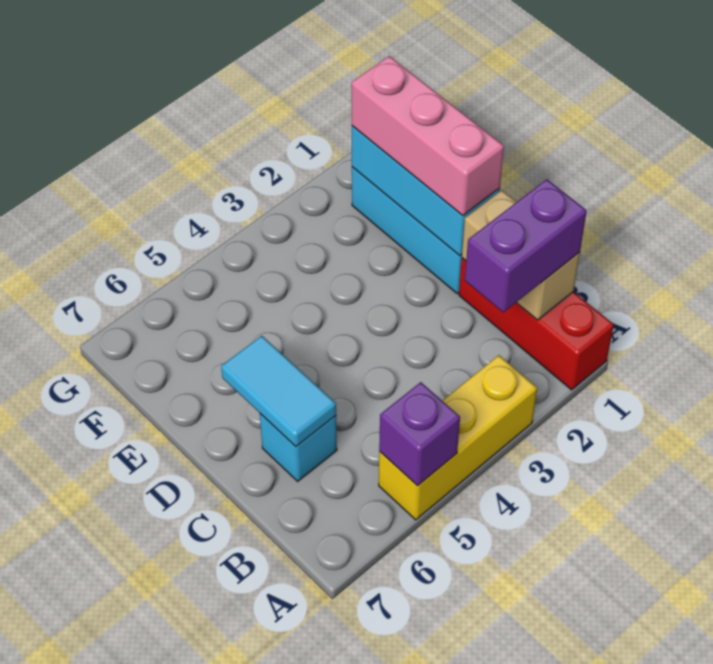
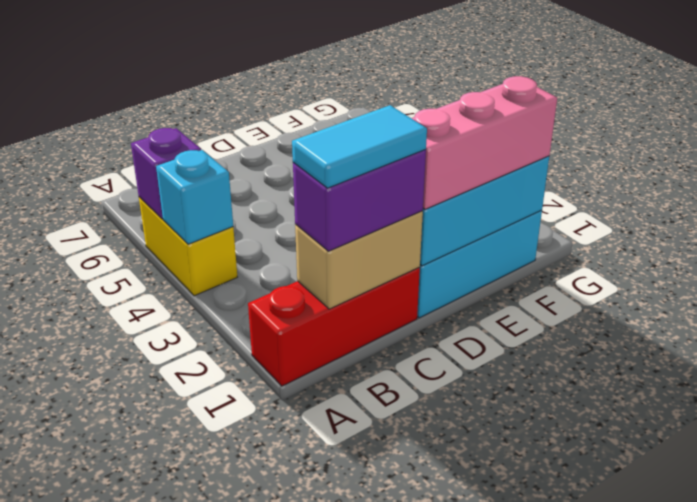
yellow 1x3 brick [379,355,537,520] -> yellow 1x2 brick [139,197,237,296]
purple 1x2 brick [465,179,587,312] -> purple 1x2 brick turned to [293,150,426,251]
cyan 1x1 brick [260,414,337,481] -> cyan 1x1 brick moved to [156,150,233,244]
cyan 1x2 tile [221,336,336,446] -> cyan 1x2 tile moved to [292,105,427,188]

